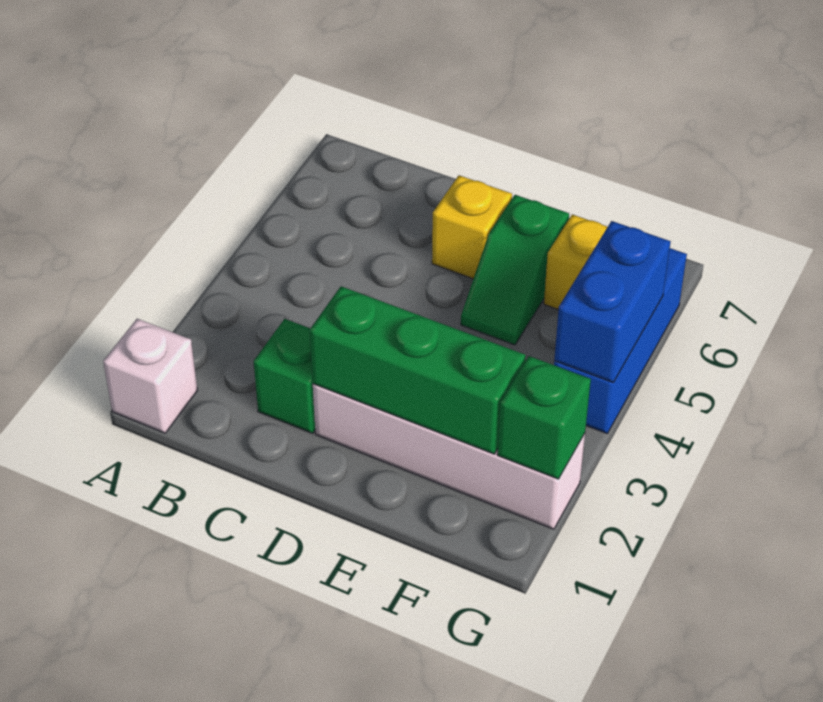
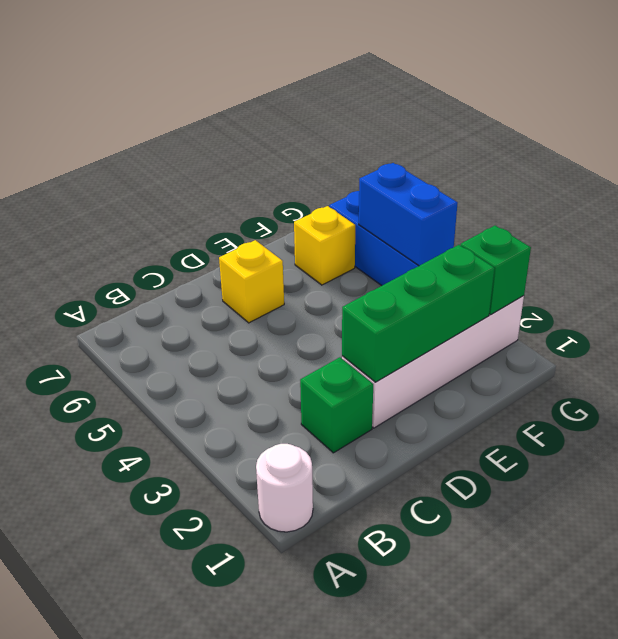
white 1x1 brick [103,319,197,433] -> white 1x1 round brick [256,444,313,532]
green 1x2 slope [461,195,569,345] -> none

